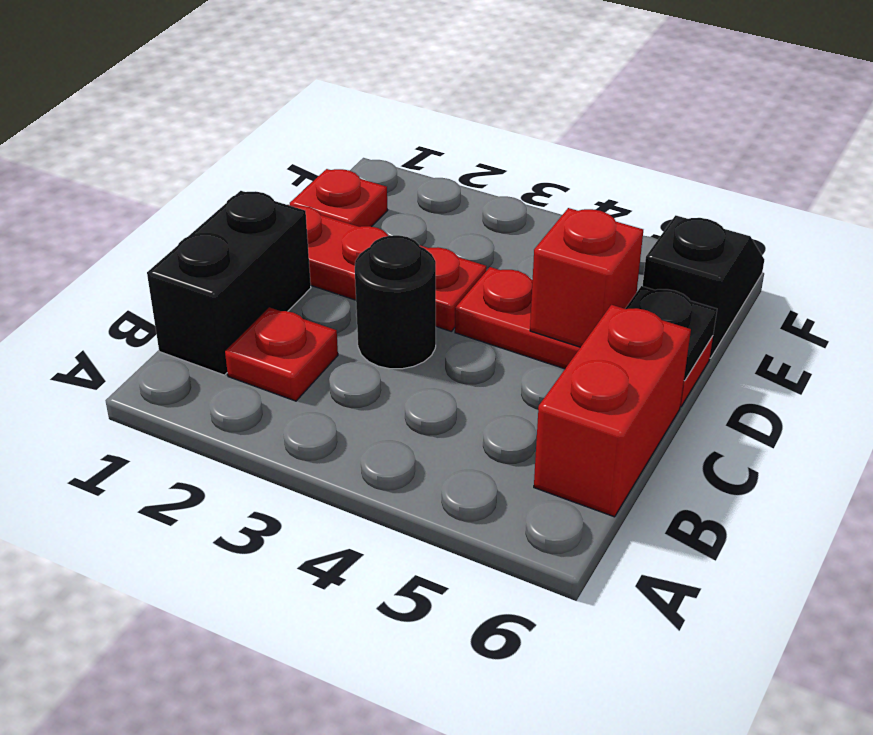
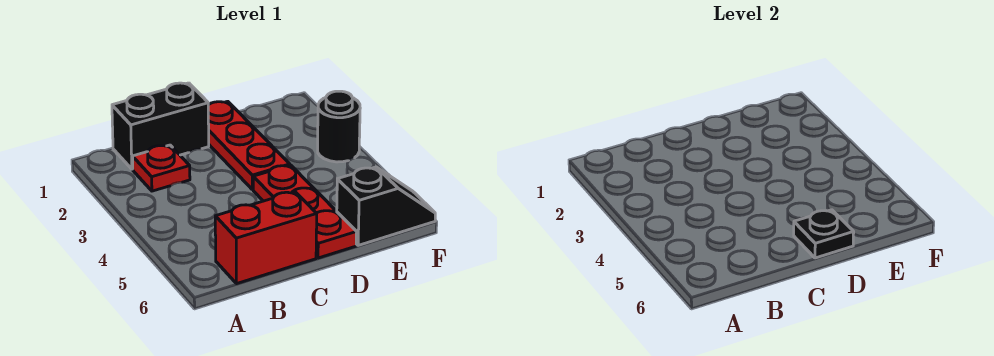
black 1x1 round brick [355,235,436,369] -> black 1x1 round brick moved to [318,91,360,162]
red 1x1 brick [530,208,643,347] -> none
red 1x1 plate [290,169,388,227] -> none

